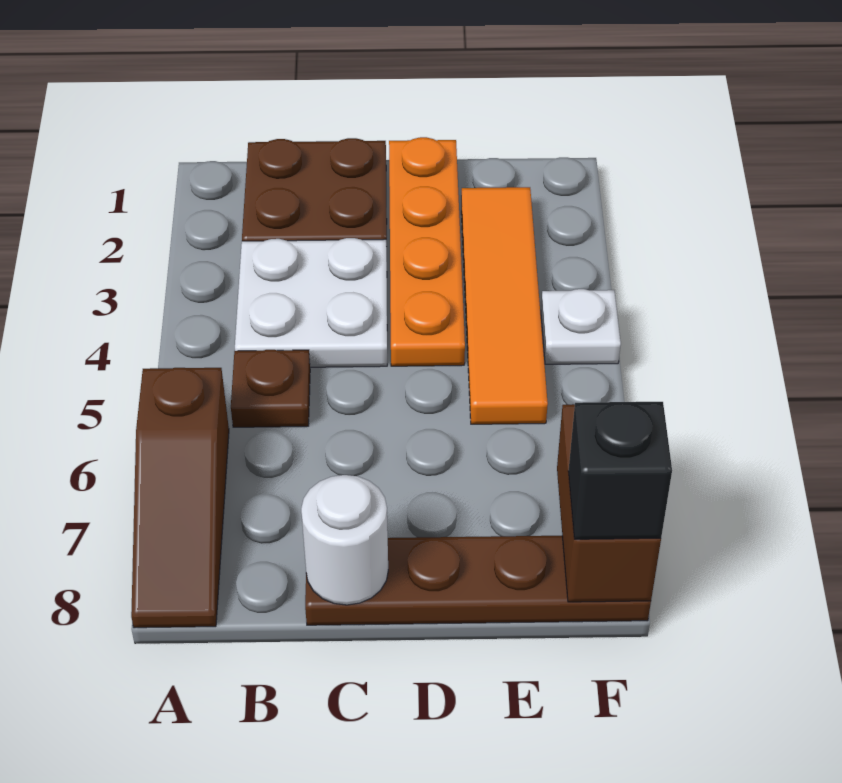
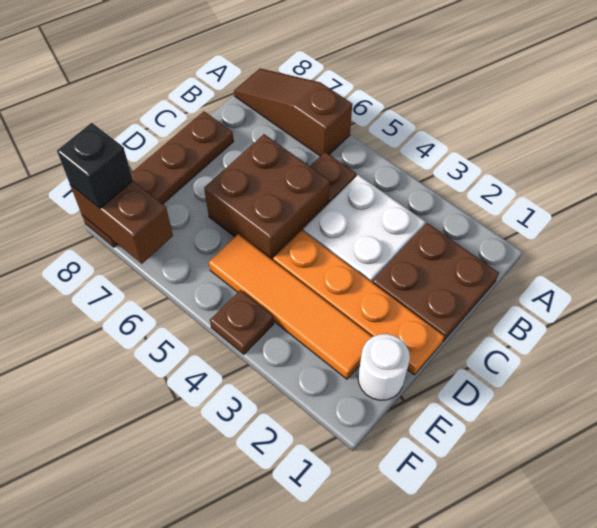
none -> brown 2x2 brick [204,134,330,260]
white 1x1 round brick [301,475,388,605] -> white 1x1 round brick moved to [358,334,410,400]
white 1x1 plate [541,289,621,364] -> brown 1x1 plate [210,290,274,354]

